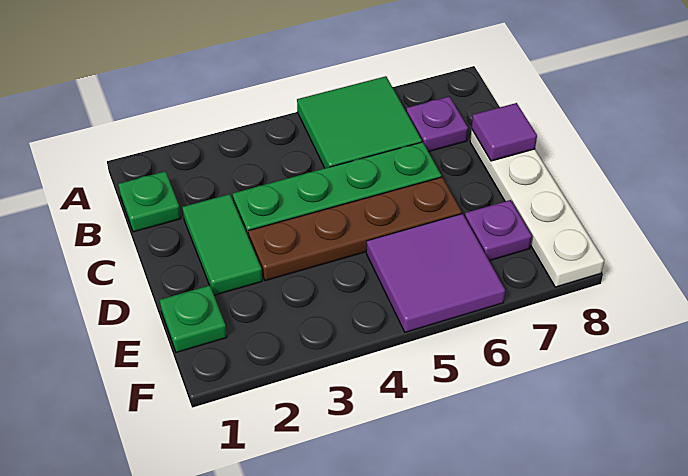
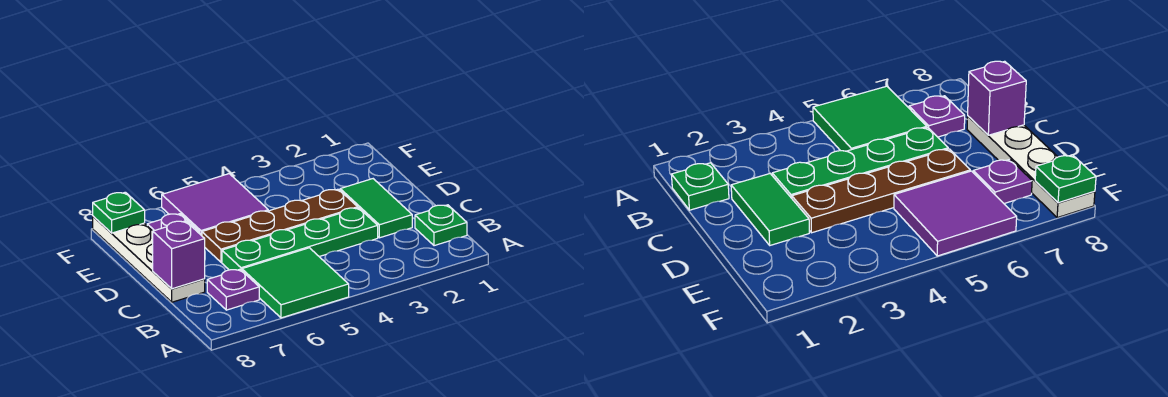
purple 1x1 tile [472,103,537,161] -> purple 1x1 brick [153,221,205,289]
green 1x1 plate [160,285,227,352] -> green 1x1 plate moved to [93,192,145,233]

